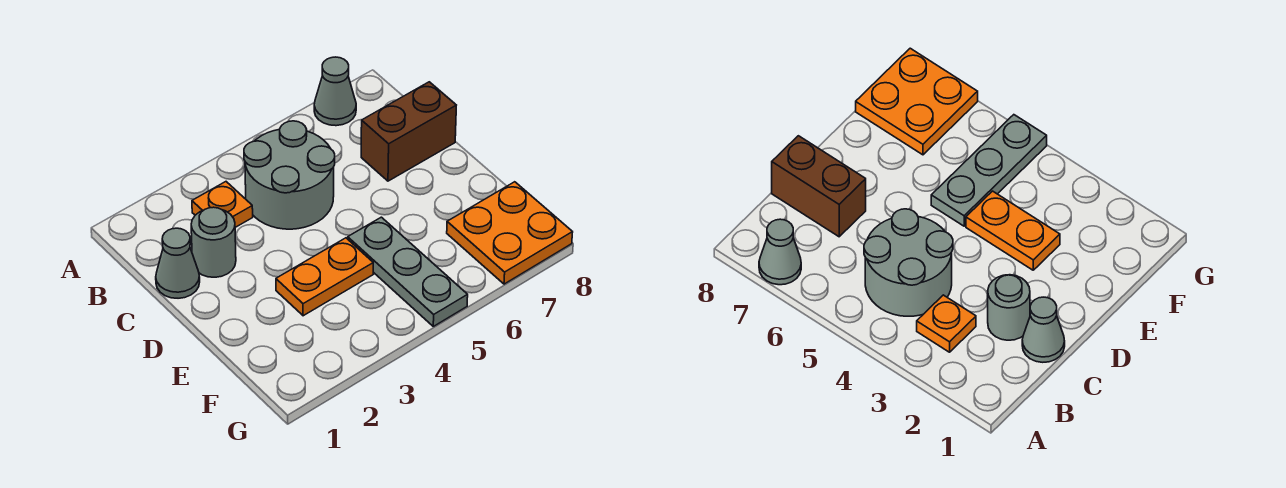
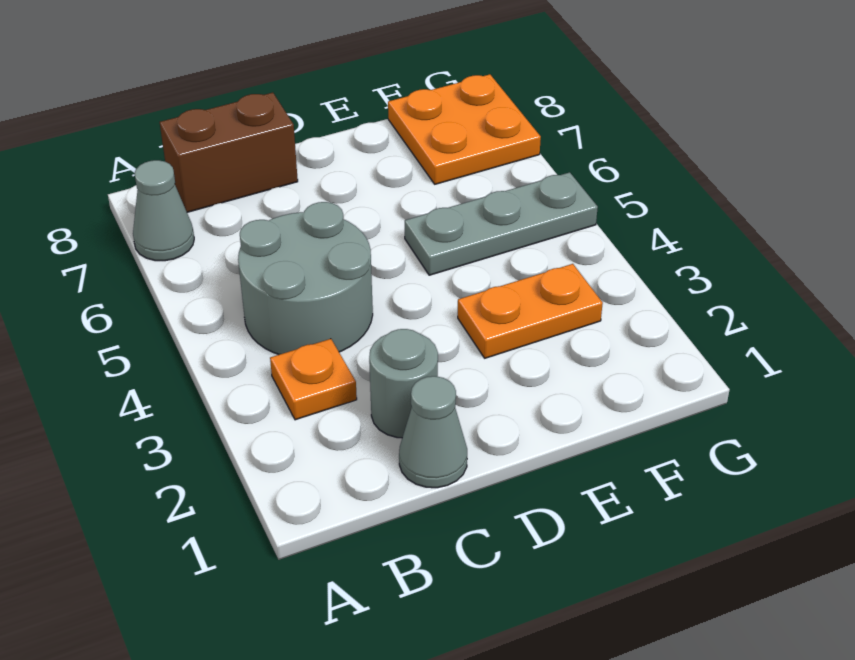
brown 1x2 brick [361,82,456,181] -> brown 1x2 brick turned to [160,93,298,212]
orange 1x2 plate [276,238,373,316] -> orange 1x2 plate turned to [458,264,603,358]

